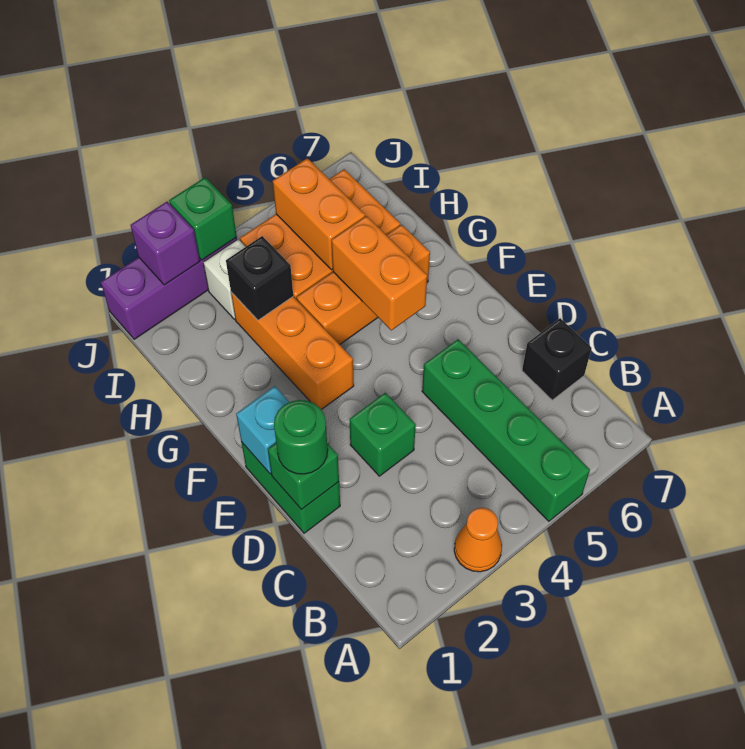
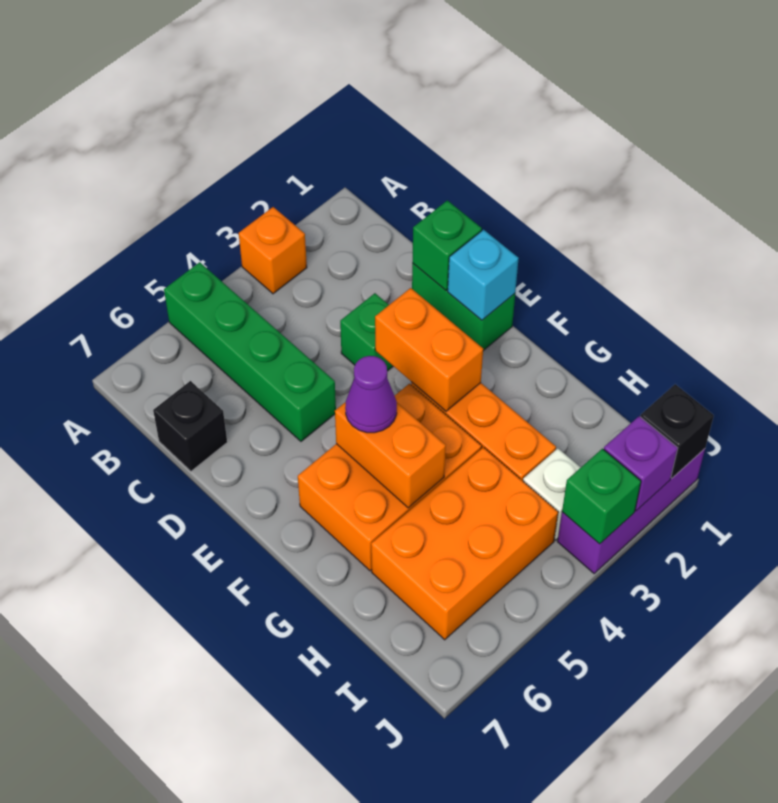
orange 1x1 cone [454,508,502,572] -> orange 1x1 brick [239,207,307,294]
green 1x1 round brick [274,400,328,474] -> none
none -> purple 1x1 cone [345,356,397,433]
orange 1x3 brick [297,225,430,345] -> orange 2x3 brick [298,384,482,571]
black 1x1 brick [226,236,293,320] -> black 1x1 brick moved to [640,384,714,478]
orange 1x2 brick [273,158,365,270] -> orange 1x2 brick moved to [375,288,483,411]

